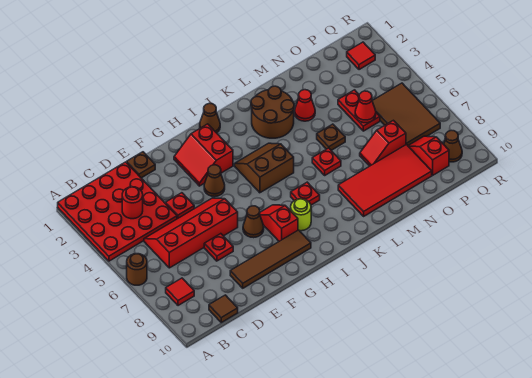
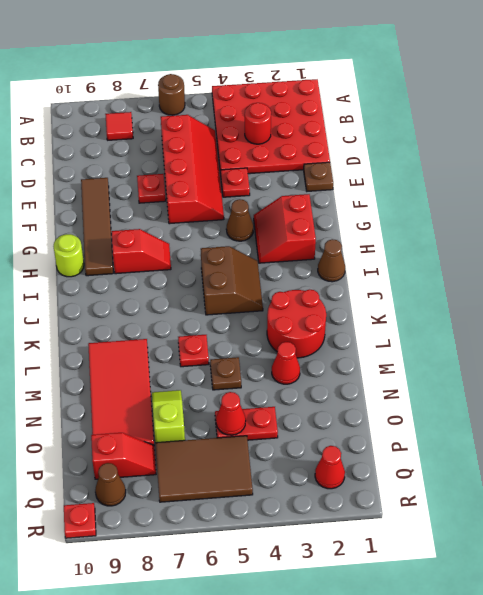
brown 1x1 tile [209,295,238,322] -> none
red 2x2 slope [174,124,233,186] -> red 2x2 slope turned to [254,194,316,263]
brown 1x1 cone [243,206,264,238] -> none
lime 1x1 round brick [291,199,311,231] -> lime 1x1 round brick moved to [53,234,84,277]
red 1x1 plate [291,182,320,205] -> red 1x1 plate moved to [64,503,96,538]
brown 2x2 round brick [251,86,294,138] -> red 2x2 round brick [267,290,326,358]
red 1x2 slope [360,120,406,166] -> lime 1x2 slope [152,390,185,443]
red 1x1 tile [347,42,375,70] -> red 1x1 cone [315,446,345,489]

